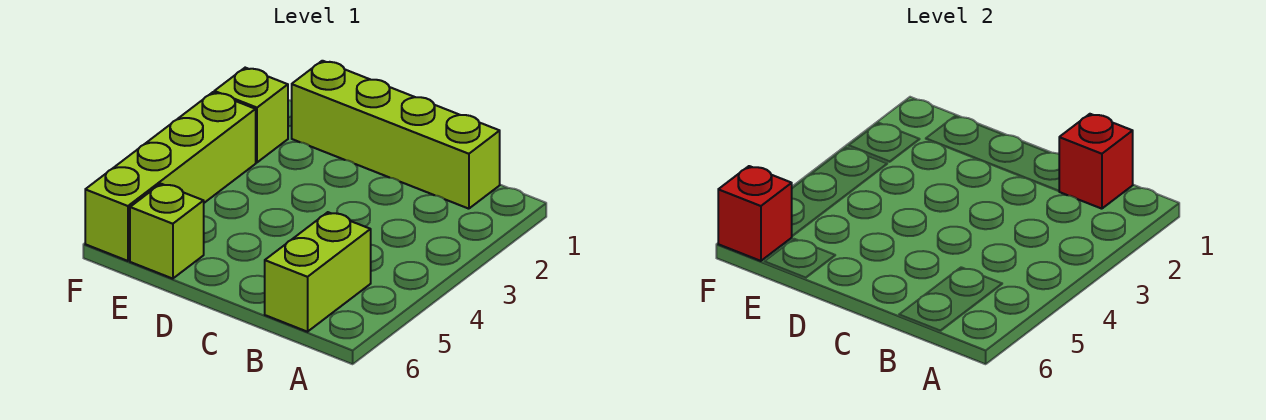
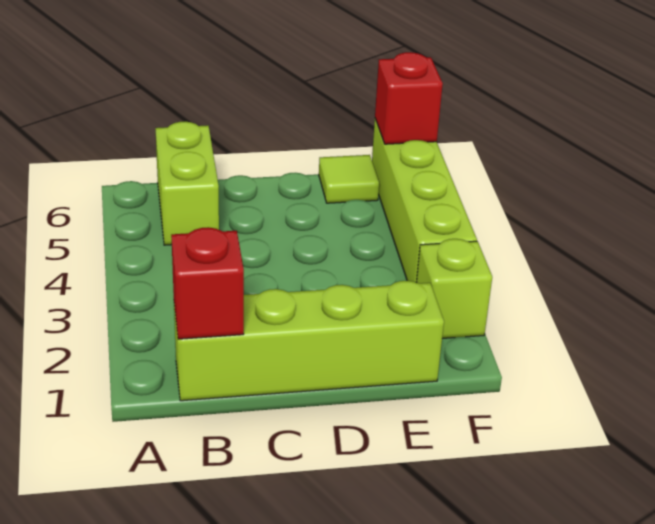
lime 1x1 brick [130,184,204,279] -> lime 1x1 tile [319,155,379,203]

